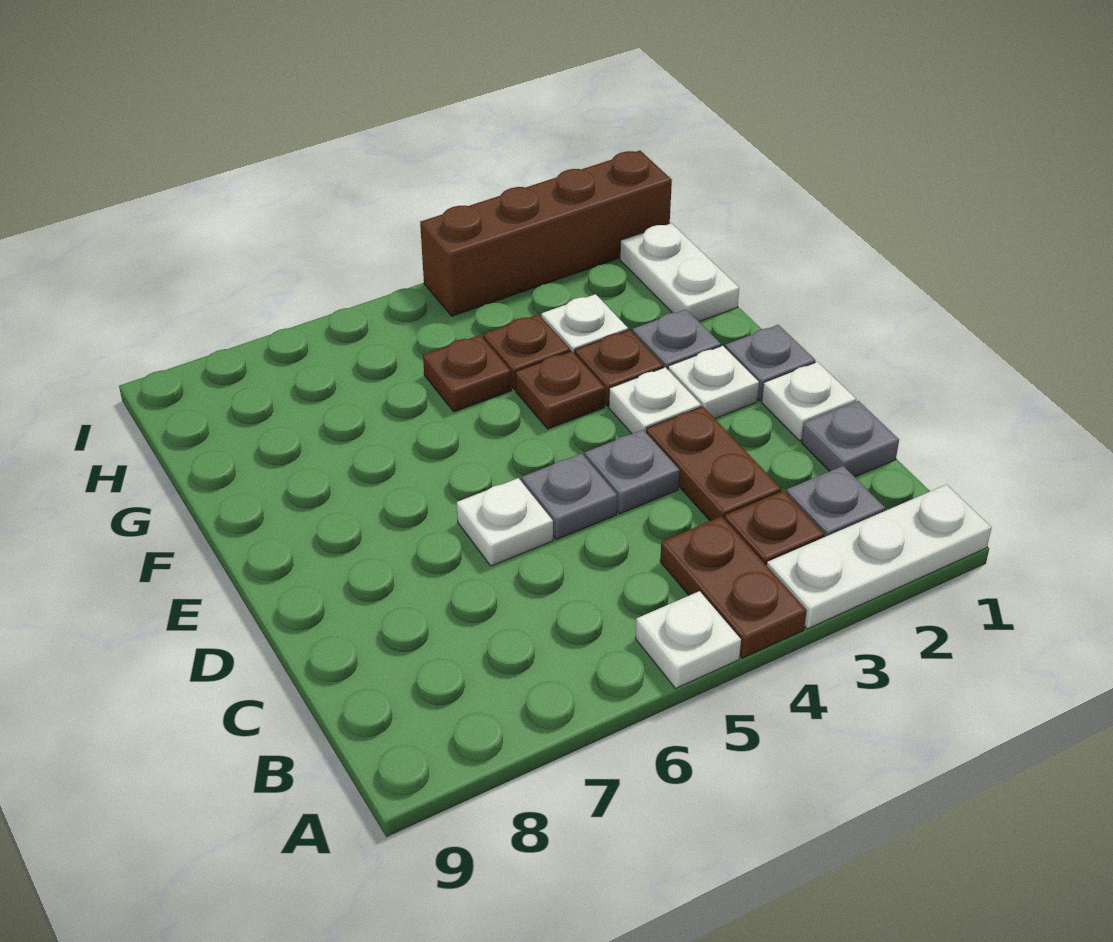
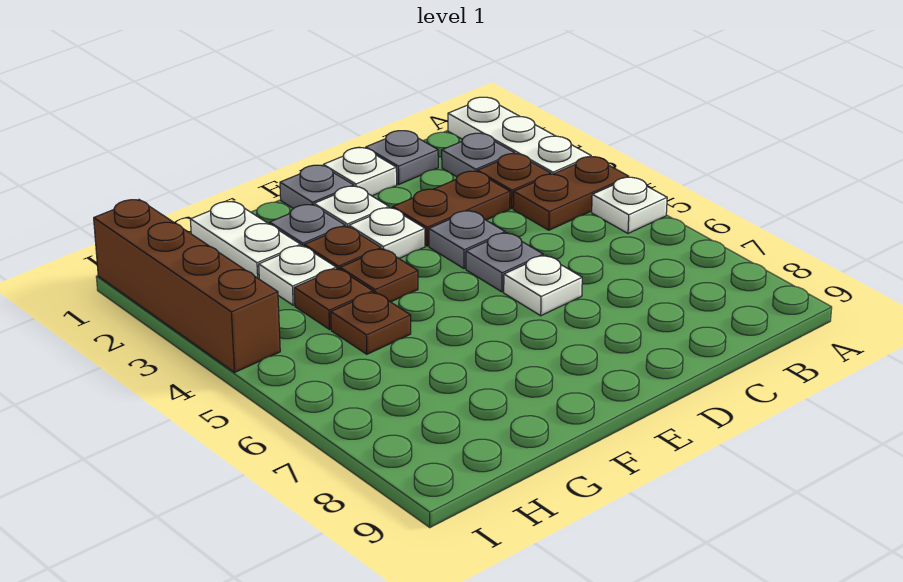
white 1x2 plate [620,223,739,322] -> white 1x2 plate turned to [190,201,301,279]

